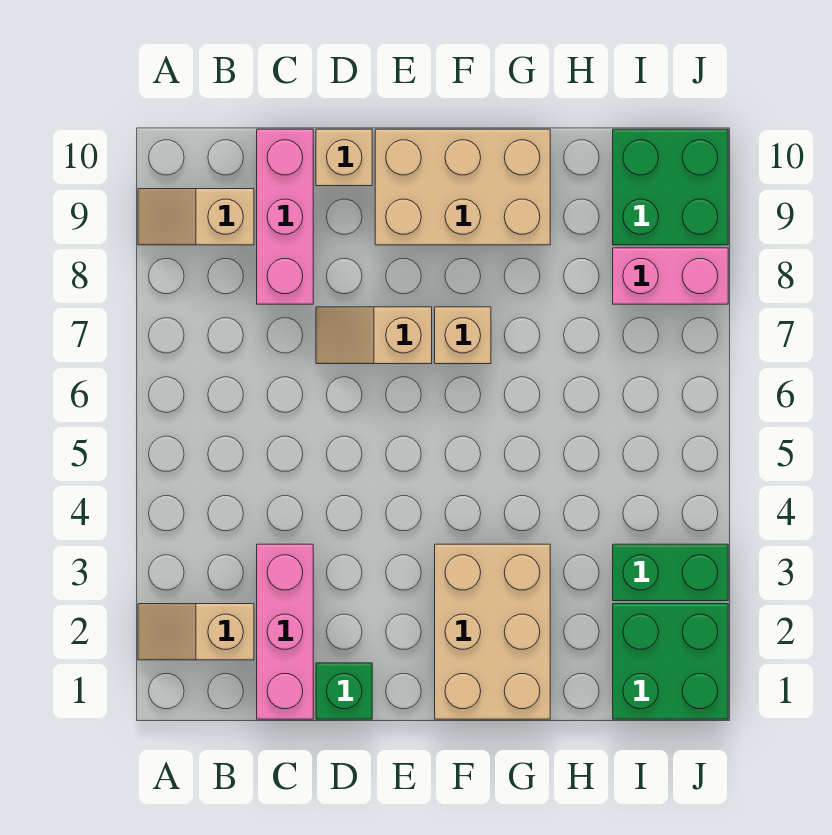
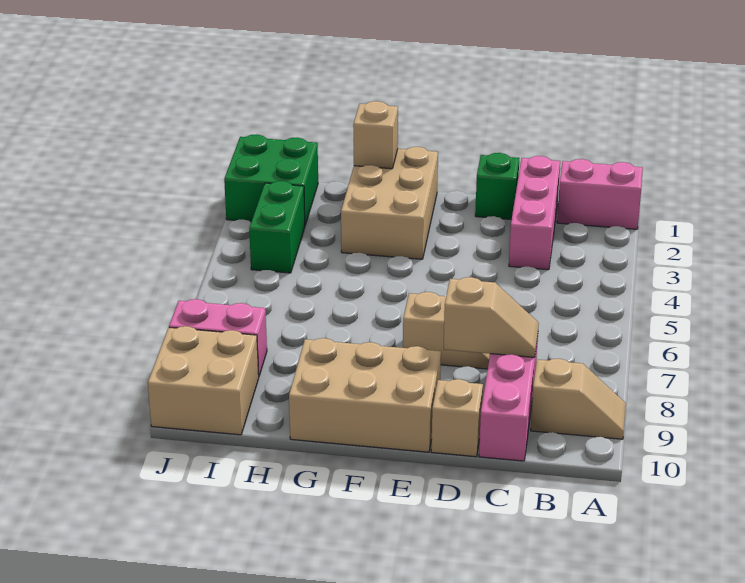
none -> pink 1x2 brick [557,159,643,229]
tan 1x2 slope [138,604,254,660] -> tan 1x2 slope moved to [444,277,539,357]
tan 1x1 brick [435,307,491,364] -> tan 1x1 brick moved to [353,101,398,169]
green 1x2 brick [613,544,728,601] -> green 1x2 brick turned to [249,181,305,273]
green 2x2 brick [613,129,728,245] -> tan 2x2 brick [148,326,259,435]

